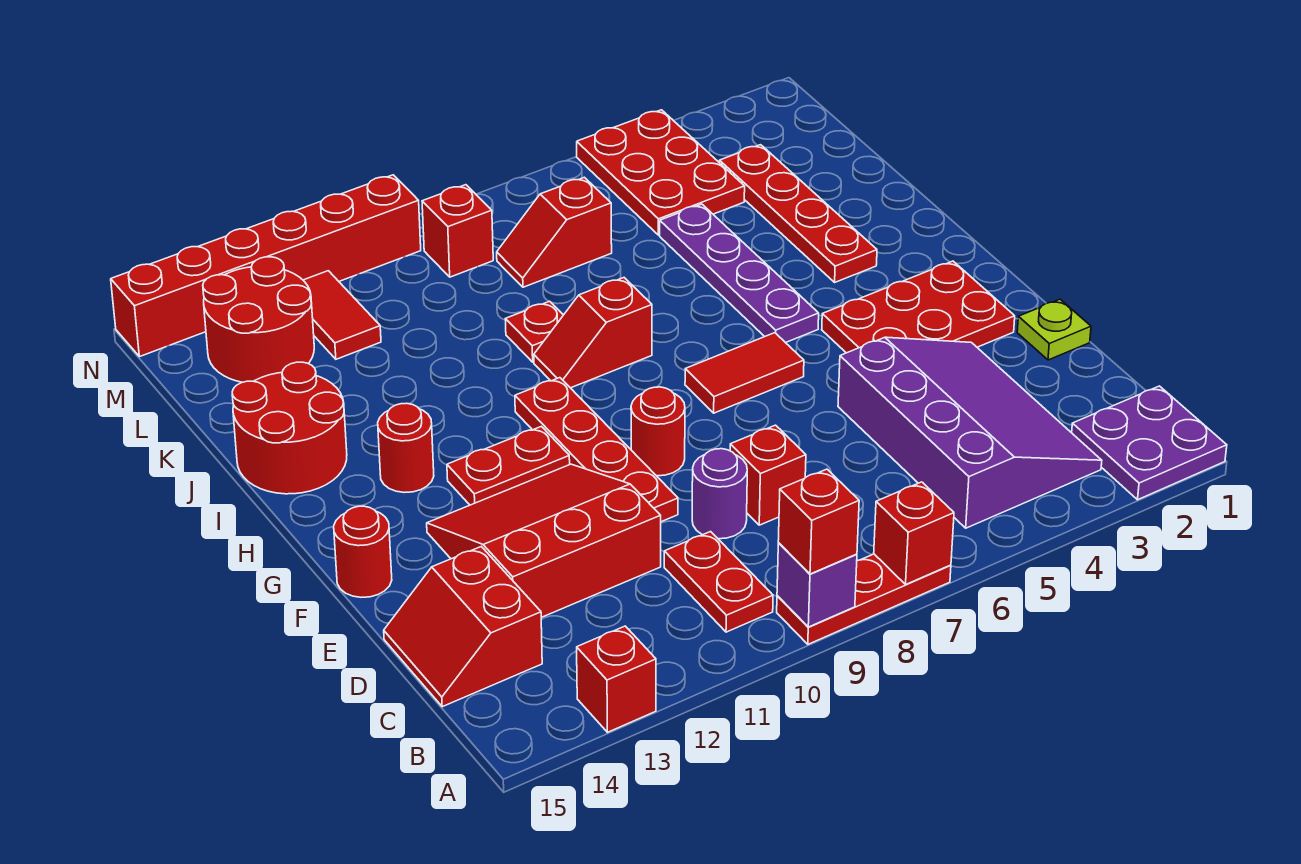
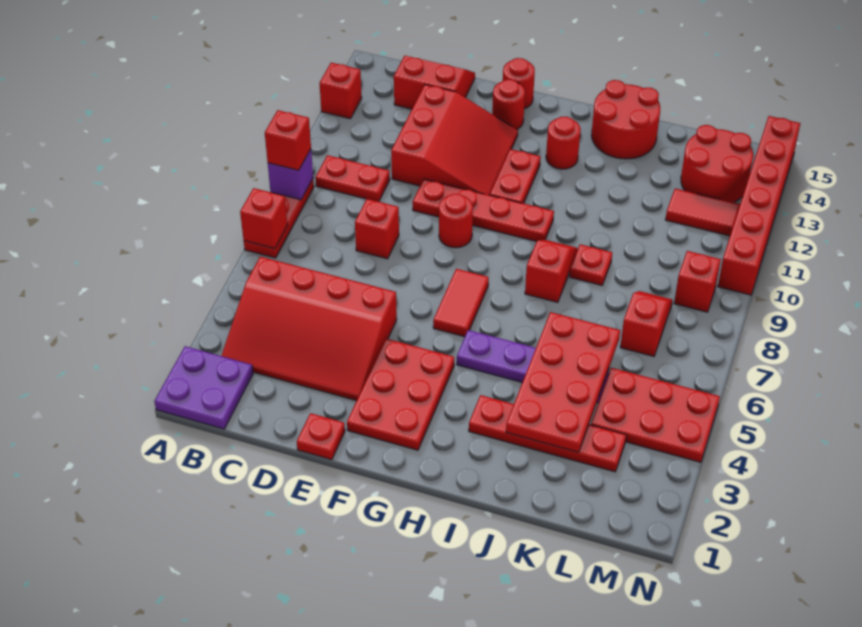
purple 3x4 slope [838,337,1102,528] -> red 3x4 slope [221,257,397,401]
purple 1x1 round brick [692,449,747,539] -> none
lime 1x1 plate [1017,299,1091,360] -> red 1x1 plate [297,413,345,460]
none -> red 1x1 round brick [492,79,525,129]
none -> red 2x4 plate [506,312,620,452]

